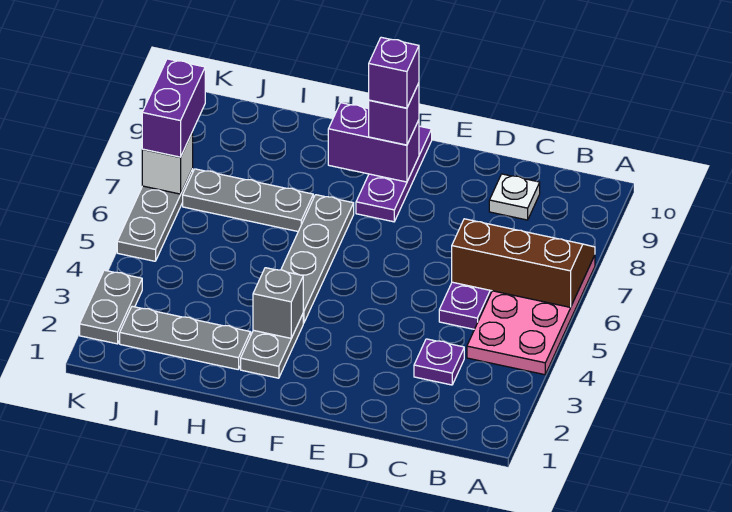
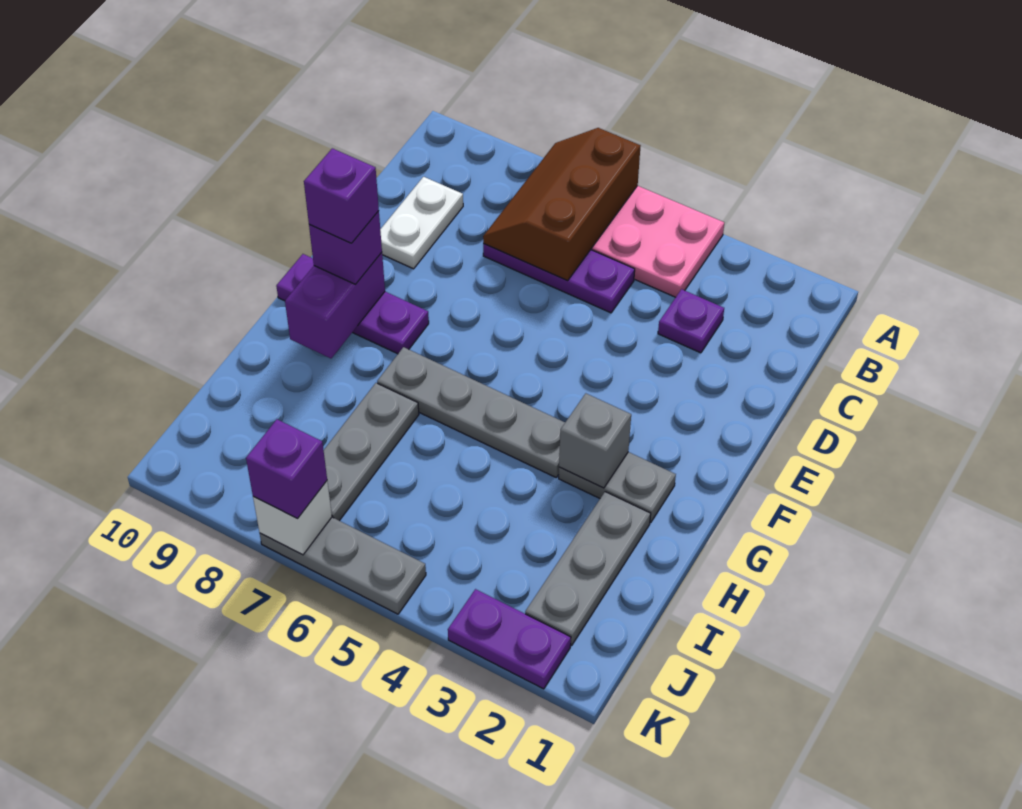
white 1x1 plate [489,174,540,220] -> white 1x2 plate [380,177,463,269]
grey 1x2 plate [80,270,142,344] -> purple 1x2 plate [448,589,571,689]
purple 1x2 brick [142,59,205,157] -> purple 1x1 brick [246,419,327,518]

